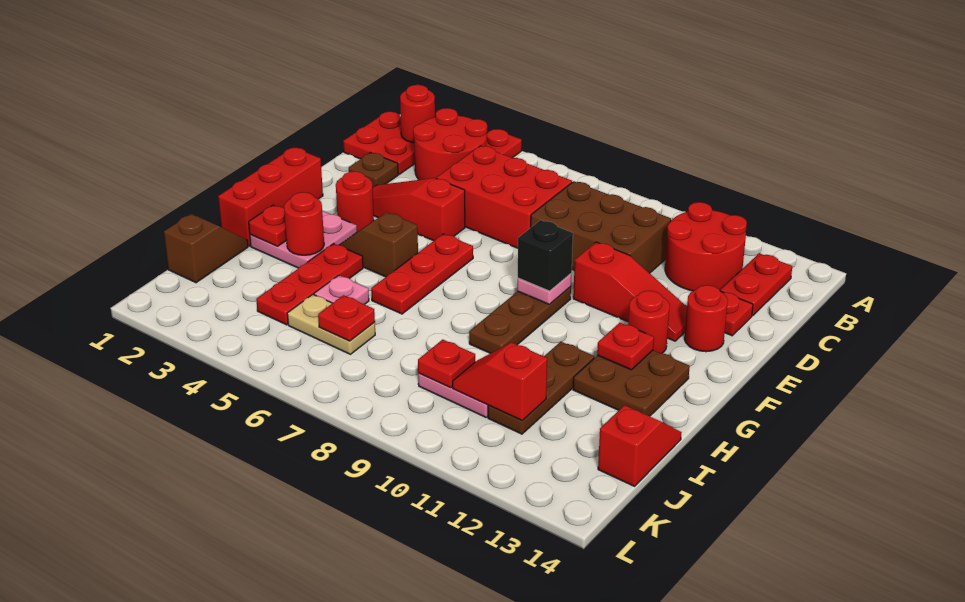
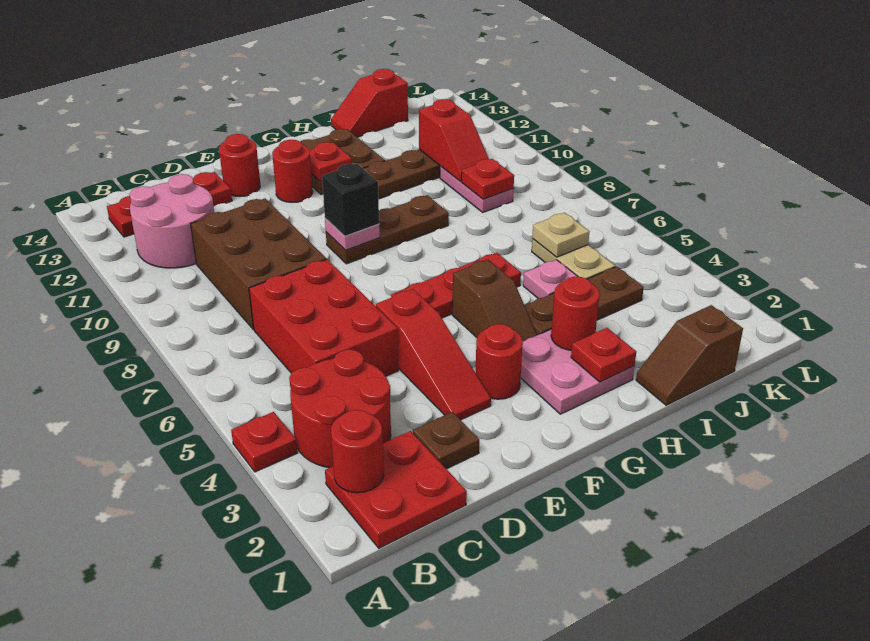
red 2x2 round brick [665,202,747,291] -> pink 2x2 round brick [129,174,214,268]
red 1x3 slope [573,242,687,341] -> none
red 1x3 brick [218,147,323,246] -> none
red 1x3 plate [256,244,363,325] -> brown 1x3 plate [525,267,644,335]
red 1x1 plate [318,295,375,341] -> tan 1x1 plate [532,213,590,257]

